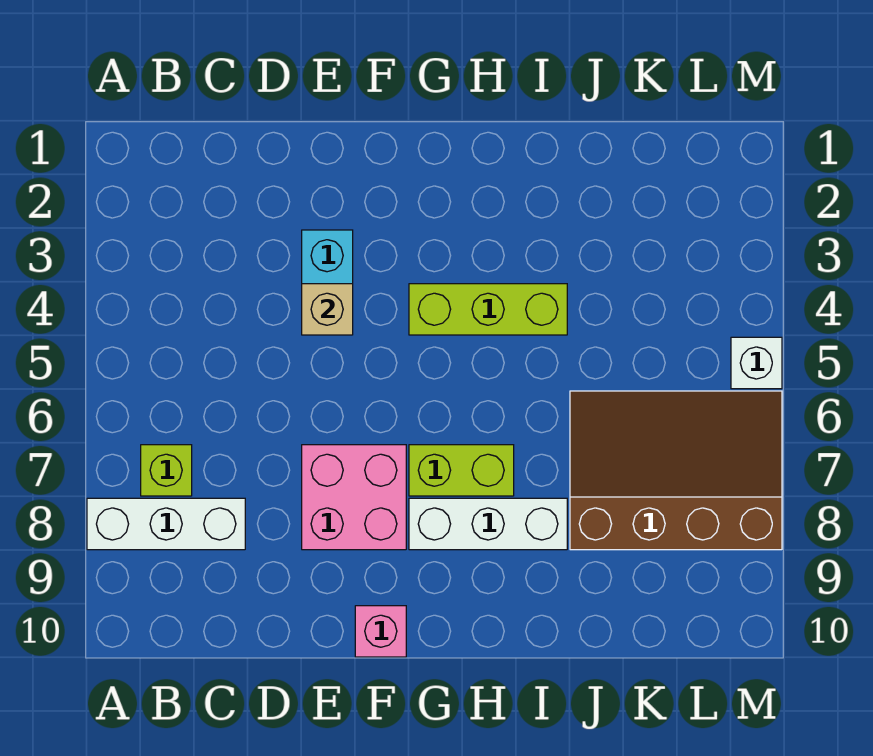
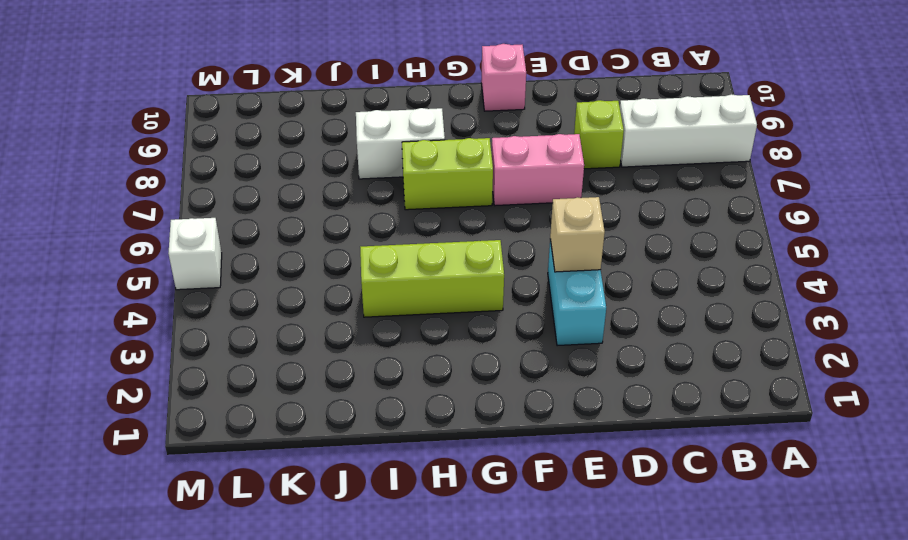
lime 1x1 brick [141,445,192,496] -> lime 1x1 brick moved to [574,100,624,169]
pink 2x2 brick [302,445,406,550] -> pink 1x2 brick [492,134,584,206]
white 1x3 brick [409,498,567,550] -> white 1x2 brick [356,108,445,179]
brown 3x4 slope [570,391,782,550] -> none

